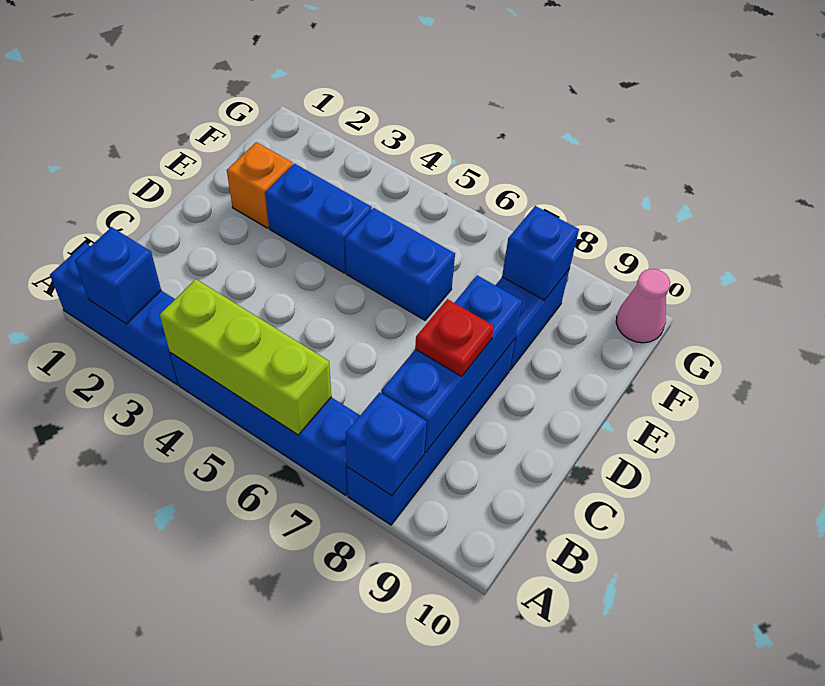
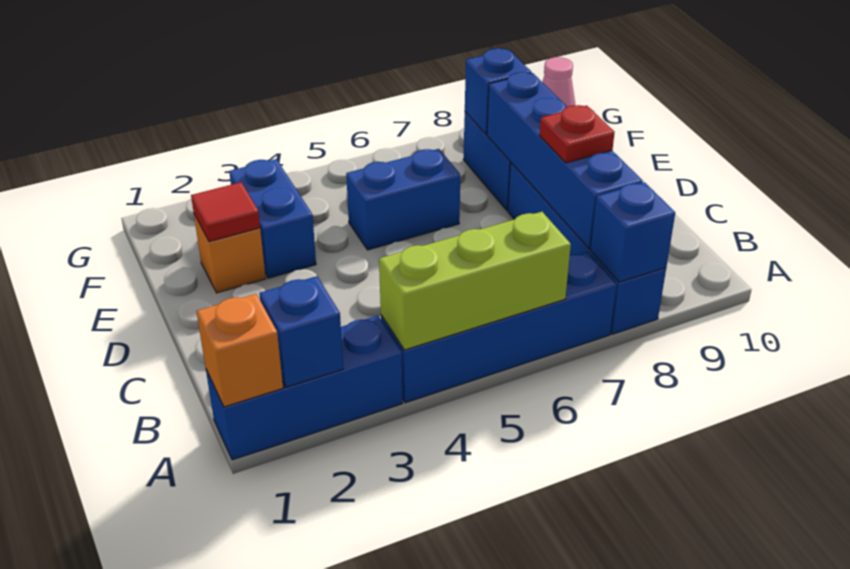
none -> orange 1x1 brick [197,294,283,407]
blue 1x3 brick [381,275,522,453] -> blue 1x4 brick [487,72,643,249]
none -> red 1x1 tile [191,182,260,242]
blue 1x2 brick [265,164,372,273] -> blue 1x2 brick turned to [229,159,316,278]

